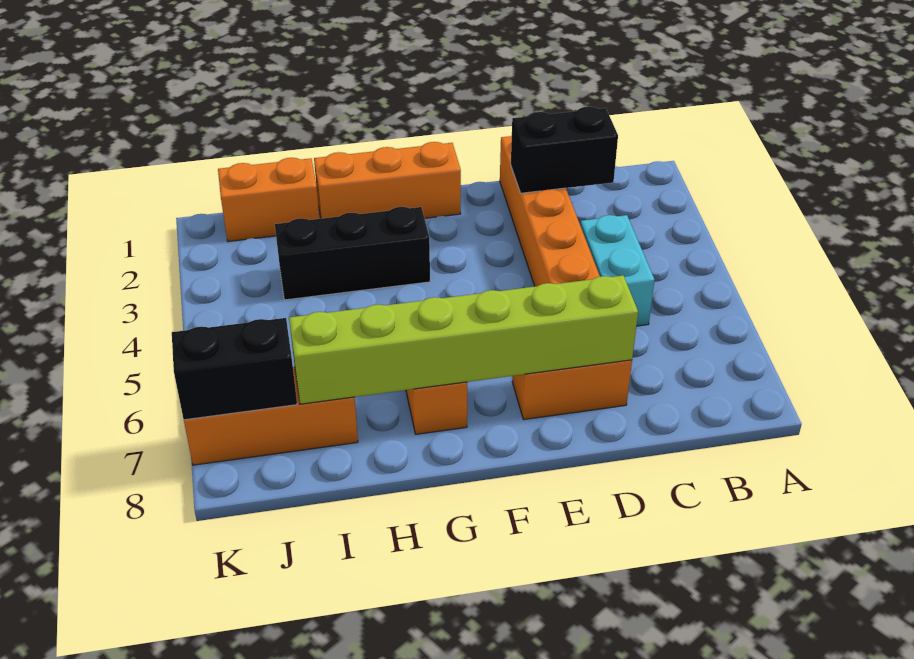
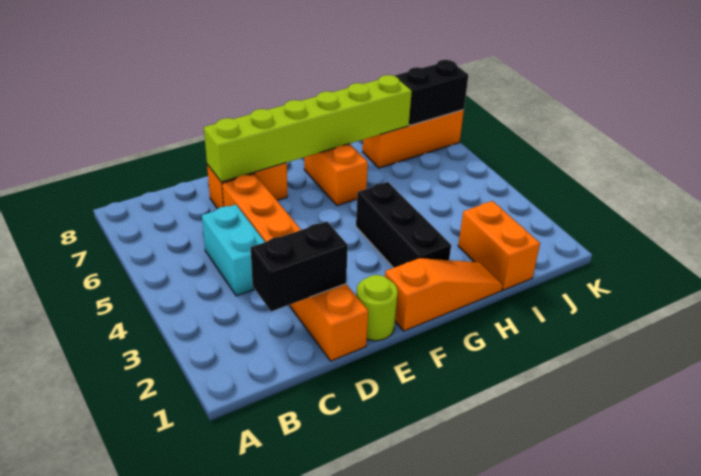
none -> lime 1x1 round brick [356,275,398,341]
orange 1x3 brick [314,142,461,219] -> orange 1x3 slope [385,258,503,331]
black 1x3 brick [275,207,430,300] -> black 1x3 brick turned to [356,182,451,268]
orange 1x2 brick [218,158,320,242] -> orange 1x2 brick turned to [458,201,540,290]

